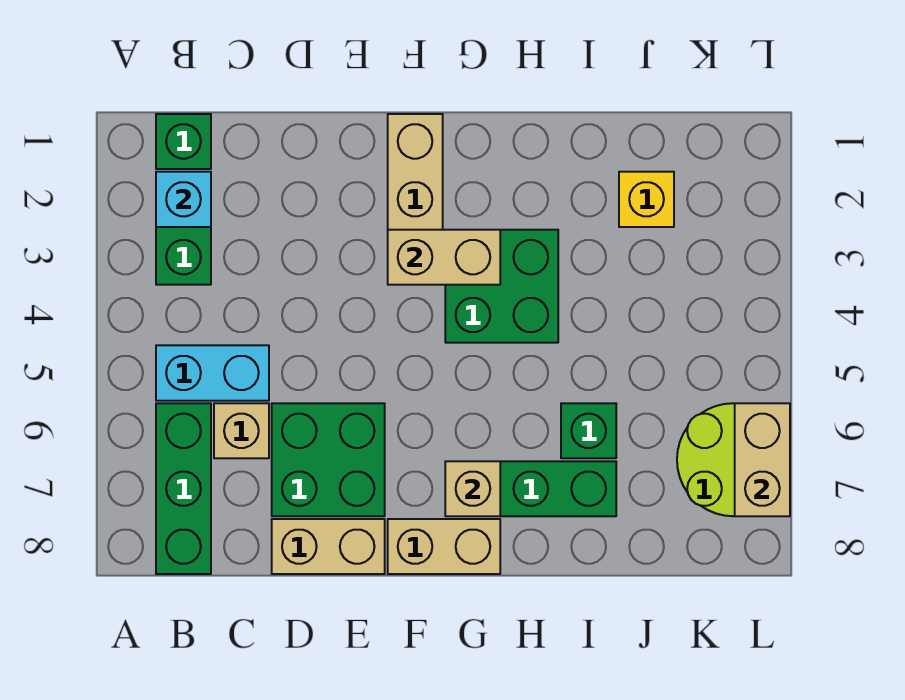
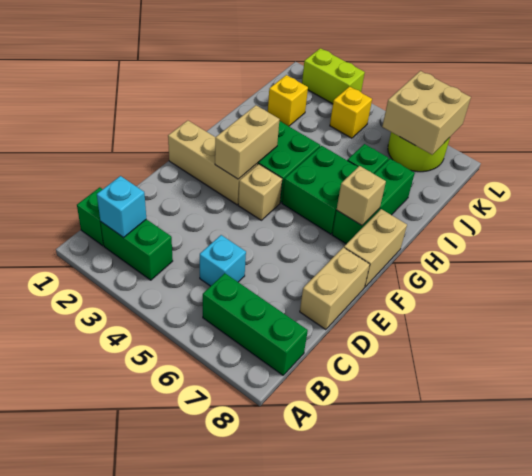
cyan 1x2 brick [156,345,269,401] -> cyan 1x1 brick [200,235,246,286]
tan 1x1 brick [214,403,269,458] -> tan 1x1 brick moved to [238,164,282,220]
green 2x2 brick [272,403,385,516] -> green 2x2 brick moved to [282,146,358,234]
none -> yellow 1x1 brick [330,87,372,138]
none -> lime 1x2 brick [302,48,365,104]
tan 1x2 brick [735,403,790,516] -> tan 2x2 brick [382,71,471,155]

